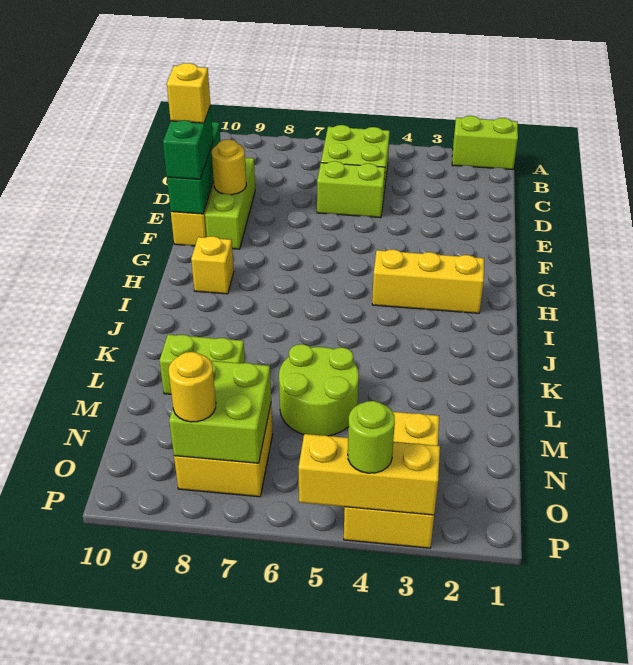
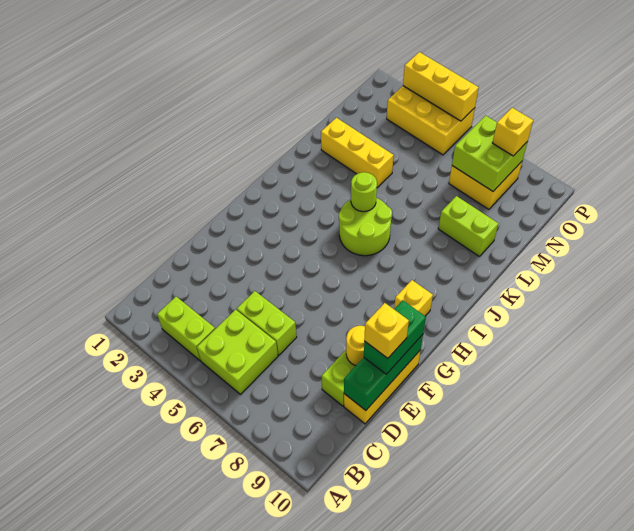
lime 1x2 brick [452,116,518,169] -> lime 1x2 brick moved to [157,297,215,361]
yellow 1x3 brick [372,249,484,313] -> yellow 1x3 brick moved to [321,118,394,187]
lime 2x2 round brick [279,344,359,436] -> lime 2x2 round brick moved to [339,198,392,256]
yellow 2x3 brick [344,412,439,548] -> yellow 2x3 brick turned to [387,86,475,155]
yellow 1x1 round brick [169,352,216,422] -> yellow 1x1 brick [493,108,533,156]
lime 1x1 round brick [348,401,395,473] -> lime 1x1 round brick moved to [351,172,377,212]

